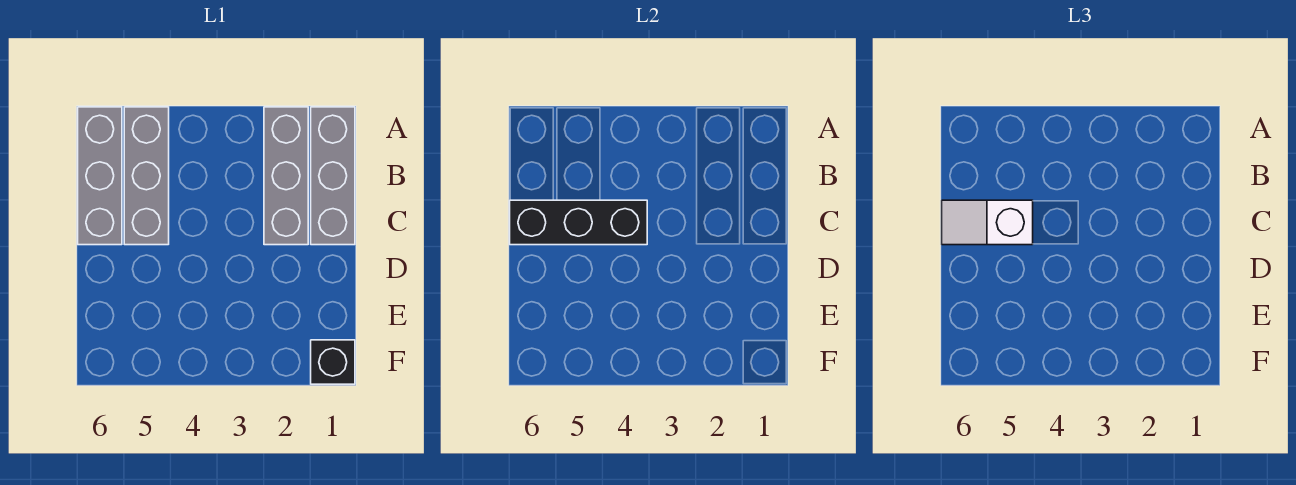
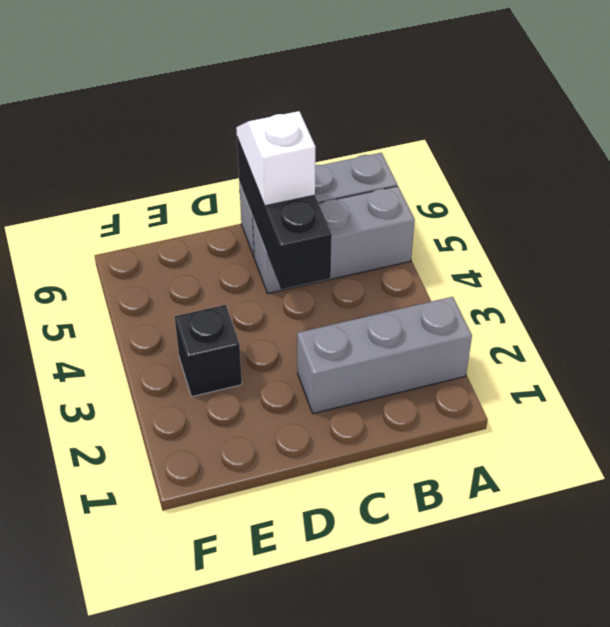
grey 1x3 brick [311,107,355,245] -> none
black 1x1 brick [311,340,355,384] -> black 1x1 brick moved to [175,305,242,396]

